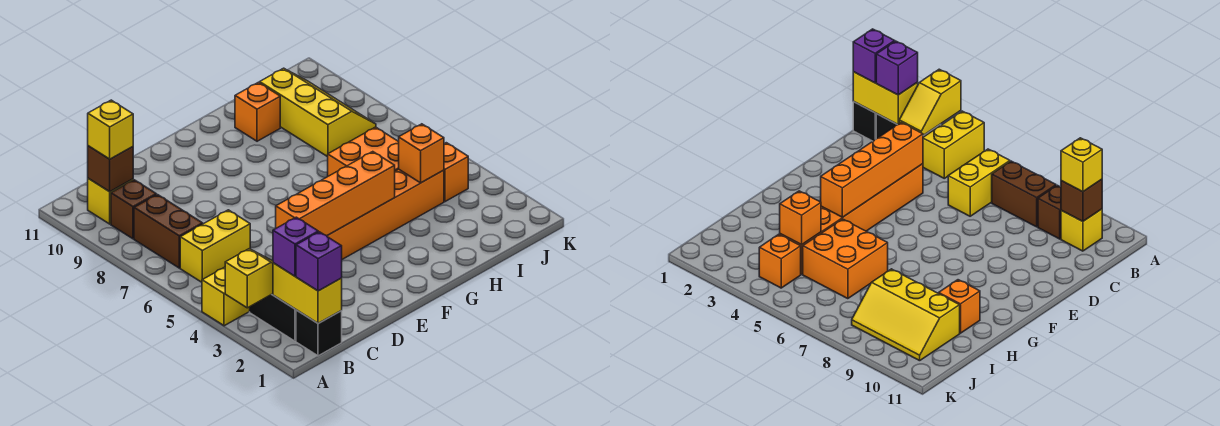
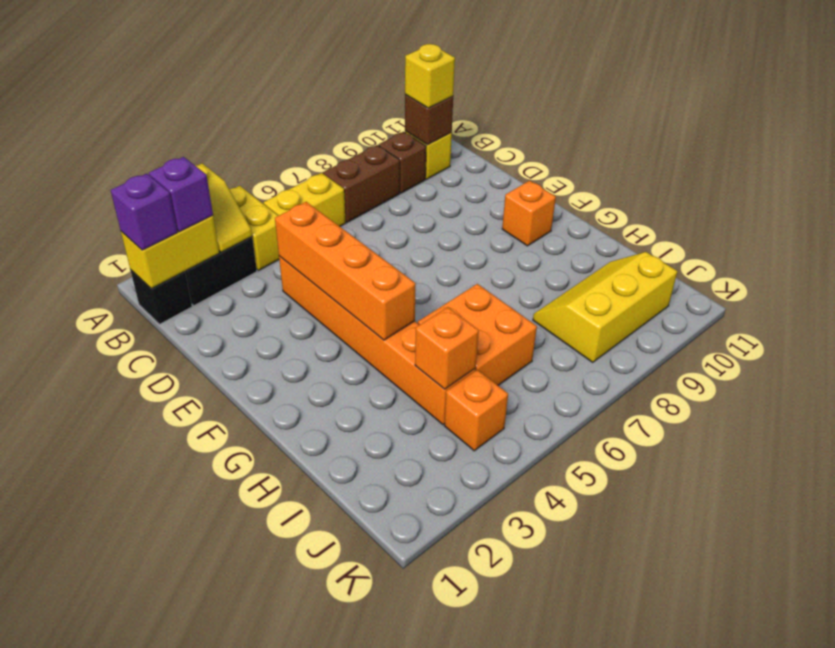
yellow 1x2 brick [180,210,250,282] -> yellow 1x2 brick turned to [264,173,346,226]
orange 1x1 brick [235,82,280,141] -> orange 1x1 brick moved to [502,181,556,246]
yellow 2x3 slope [260,68,376,157] -> yellow 2x3 slope turned to [533,252,677,362]

